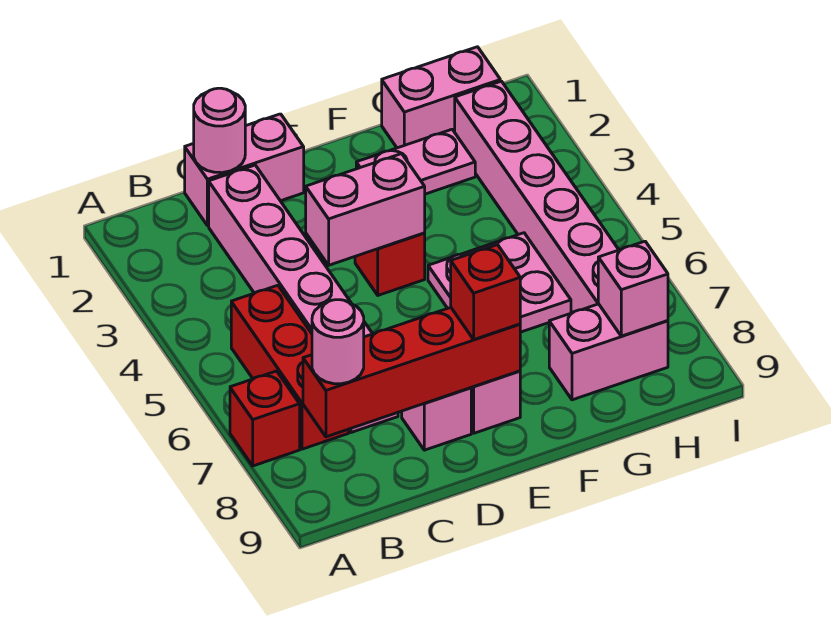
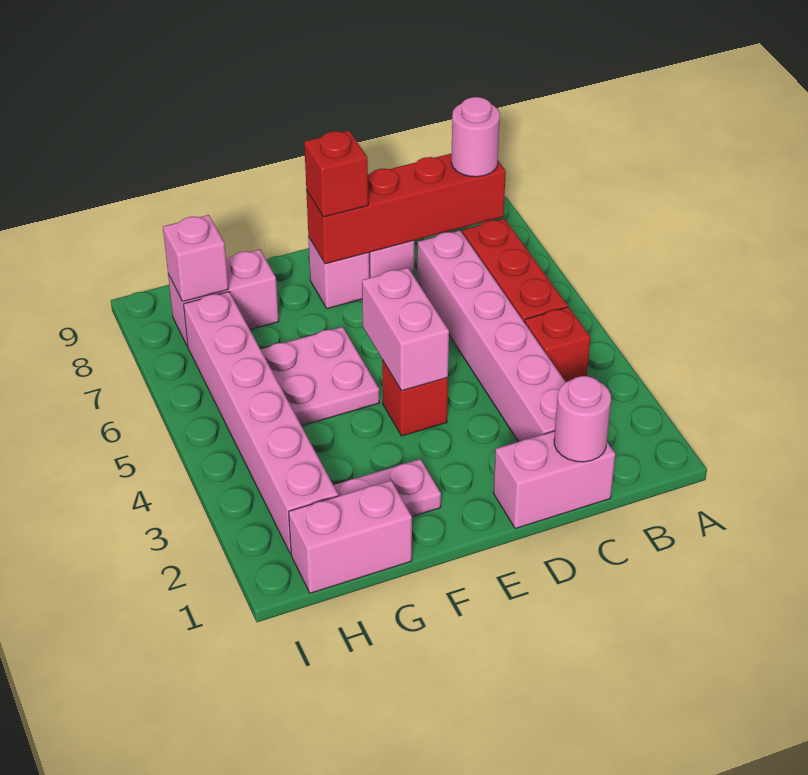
red 1x1 brick [230,371,300,466] -> red 1x1 brick moved to [525,307,590,382]
pink 1x2 brick [306,154,425,265] -> pink 1x2 brick turned to [362,268,449,391]

